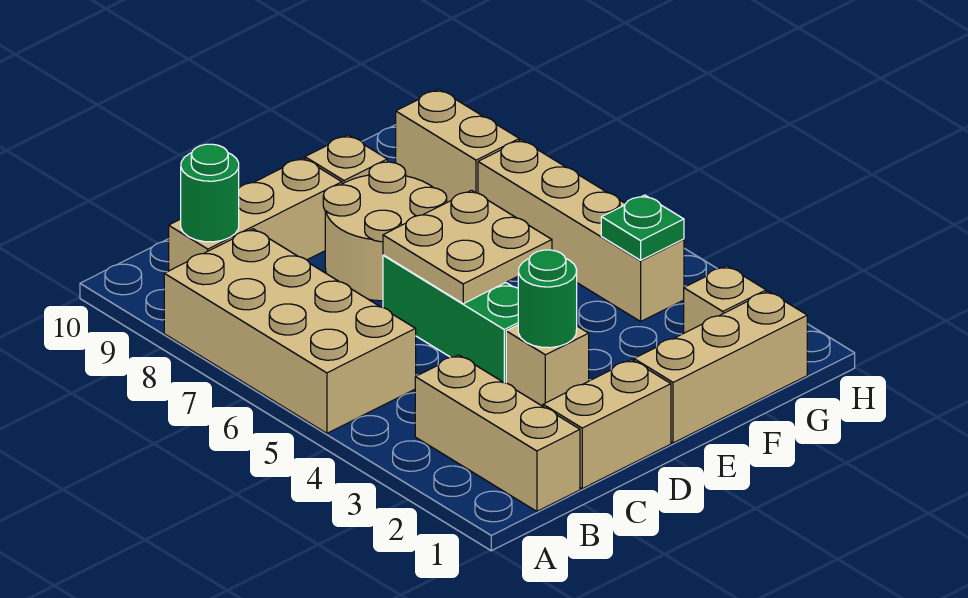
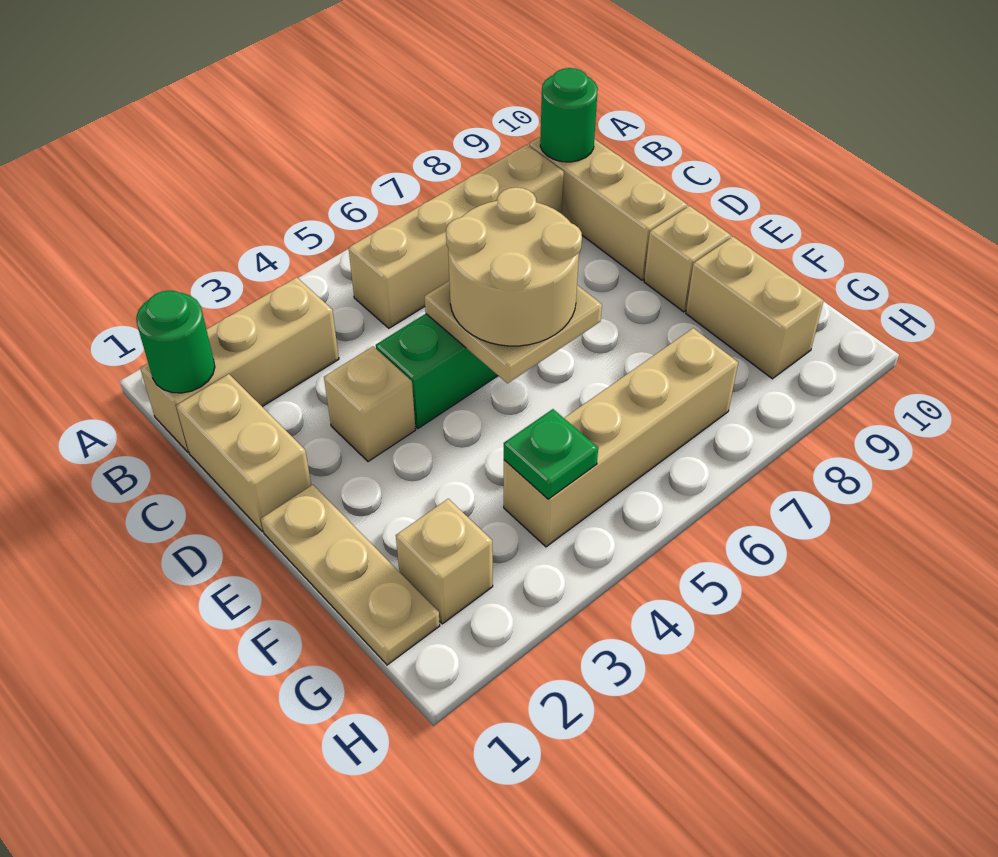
tan 2x4 brick [164,229,416,433] -> tan 1x4 brick [349,145,564,328]
green 1x1 round brick [518,250,577,348] -> green 1x1 round brick moved to [136,291,215,393]
tan 2x2 round brick [323,162,447,301] -> tan 2x2 round brick moved to [446,187,582,346]
tan 1x3 brick [634,291,807,443] -> tan 1x3 plate [261,485,440,665]
tan 1x2 brick [396,90,519,202] -> tan 1x2 brick turned to [686,237,824,379]

